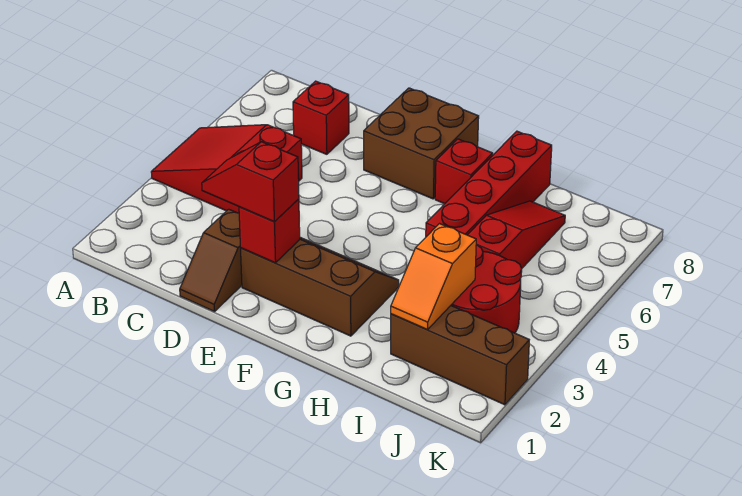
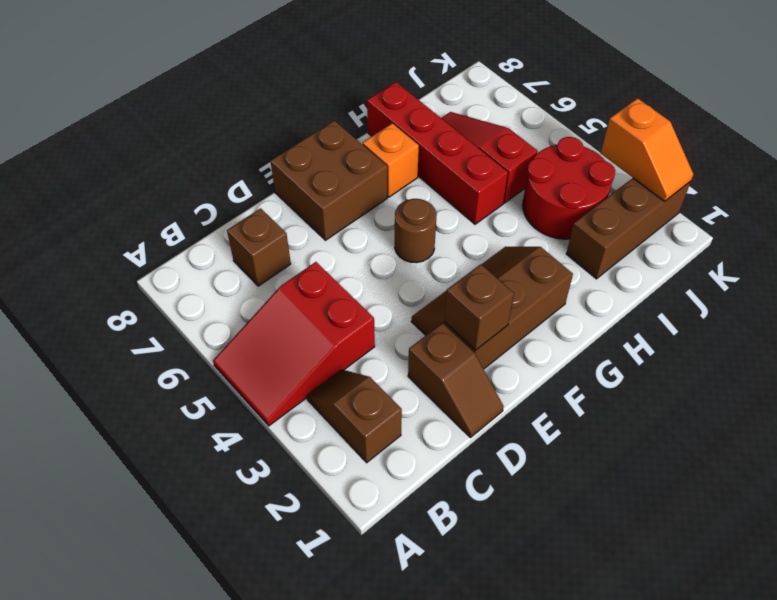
none -> brown 1x2 slope [307,369,402,463]
red 1x1 brick [293,81,349,154] -> brown 1x1 brick [227,208,291,286]
red 1x2 slope [202,142,299,222] -> none
red 1x1 brick [239,199,300,263] -> brown 1x1 brick [444,264,514,350]
none -> brown 1x1 round brick [395,199,437,263]
red 1x1 brick [435,139,493,204] -> orange 1x1 brick [363,123,419,197]
orange 1x2 slope [391,224,476,330] -> orange 1x2 slope moved to [601,98,693,201]

